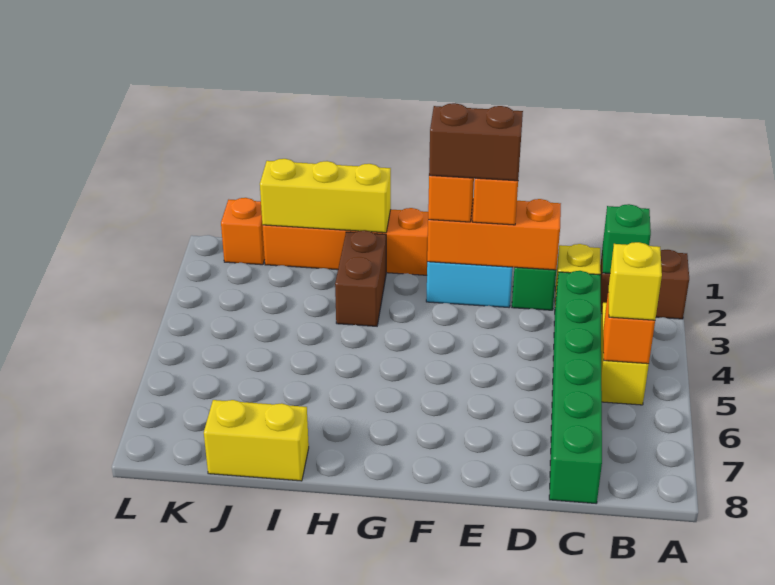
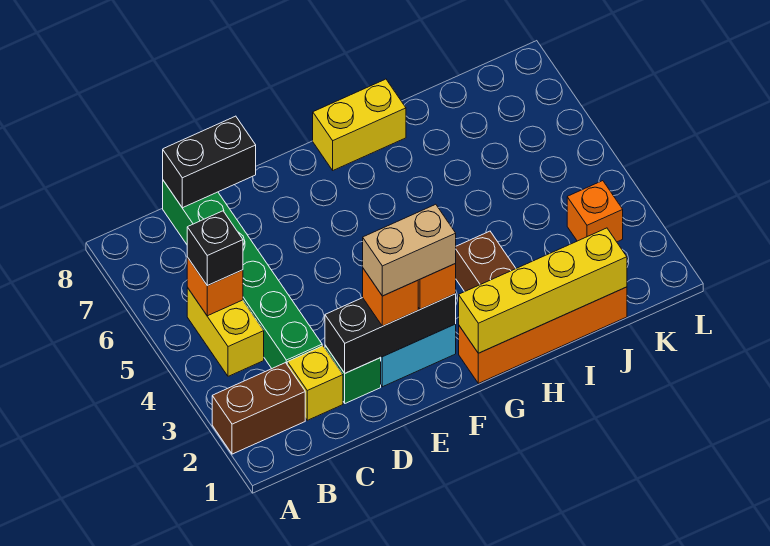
green 1x1 brick [602,204,651,273] -> none
yellow 1x1 brick [608,242,662,320] -> black 1x1 brick [187,211,243,286]
none -> black 1x2 brick [163,116,256,208]
orange 1x3 brick [427,198,561,270] -> black 1x3 brick [325,294,456,373]
brown 1x2 brick [429,103,523,181] -> tan 1x2 brick [363,204,456,296]
yellow 1x3 brick [260,159,391,233] -> yellow 1x4 brick [459,228,627,353]
yellow 1x2 brick [204,400,309,481] -> yellow 1x2 brick moved to [313,79,406,170]
orange 1x1 brick [221,198,265,265] -> orange 1x1 brick moved to [567,181,623,242]

